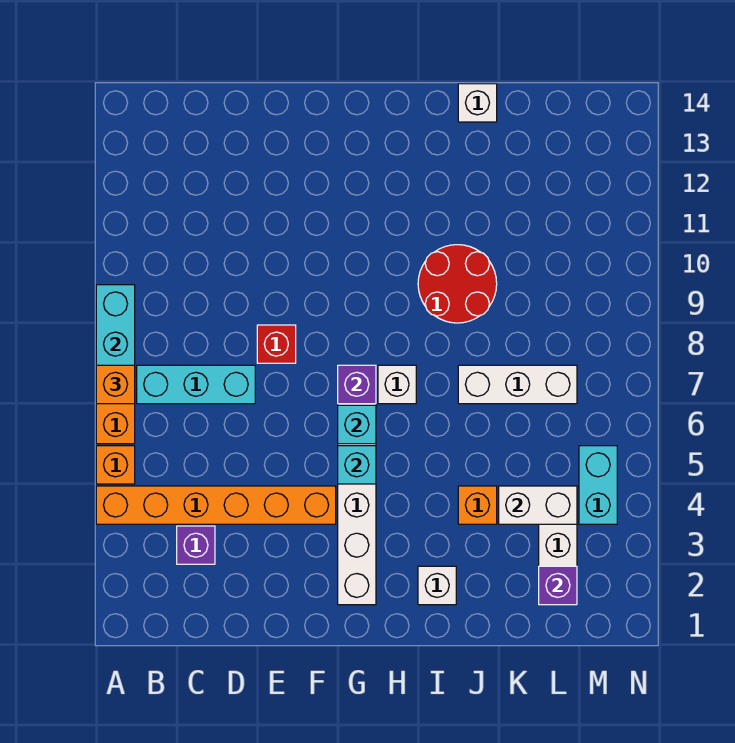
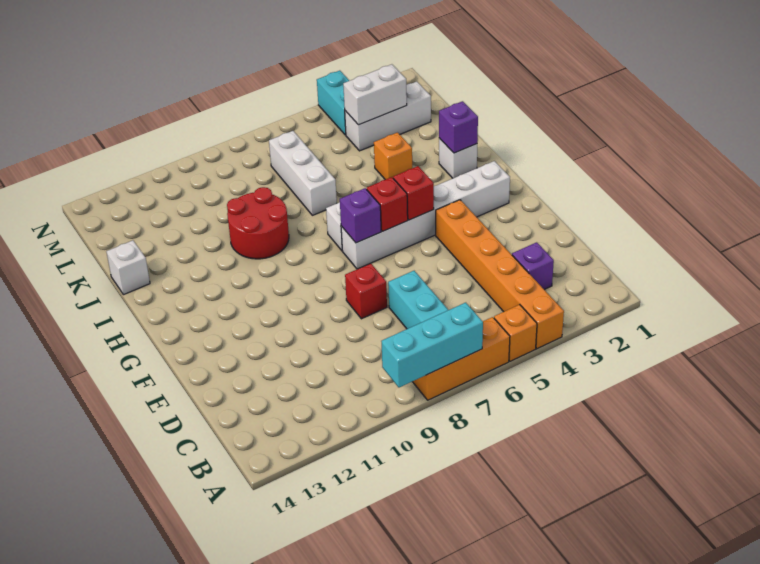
orange 1x1 brick [96,365,135,404] -> none
cyan 1x1 brick [338,446,376,484] -> red 1x1 brick [393,166,434,220]
cyan 1x1 brick [338,405,376,444] -> red 1x1 brick [367,177,408,231]
white 1x2 brick [499,486,577,524] -> white 1x2 brick turned to [343,64,407,125]
purple 1x1 brick [539,566,577,605] -> purple 1x1 brick moved to [439,101,478,153]
cyan 1x2 brick [579,446,617,524] -> cyan 1x2 brick turned to [317,71,349,135]

